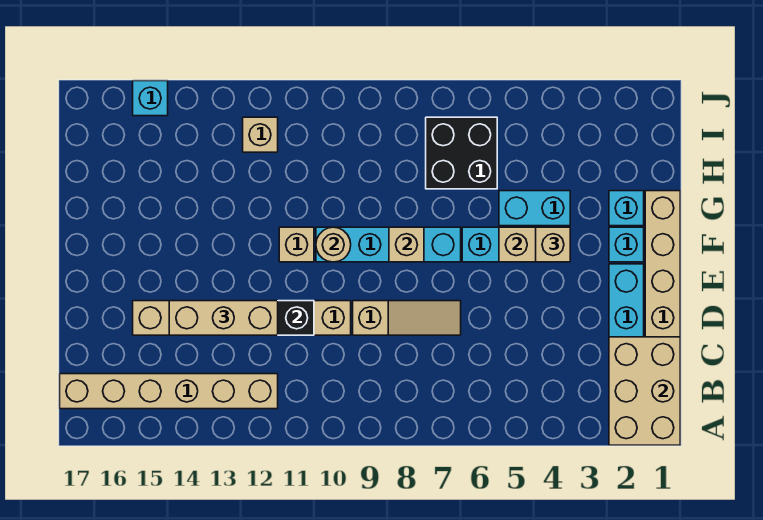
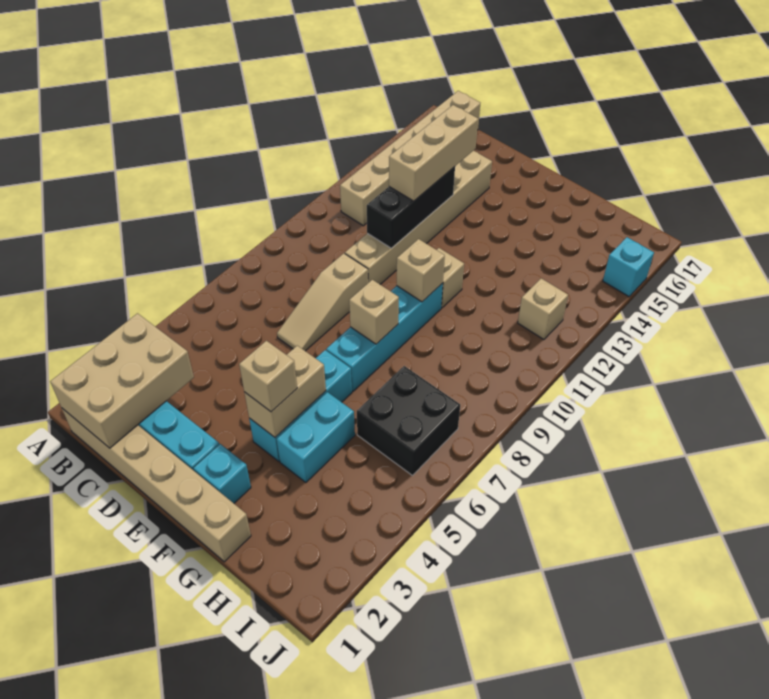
tan 2x3 brick [609,337,680,445] -> tan 2x3 brick turned to [50,313,194,448]
tan 1x1 round brick [316,227,351,262] -> tan 1x1 brick [397,239,445,302]
cyan 1x1 brick [609,191,644,226] -> none

